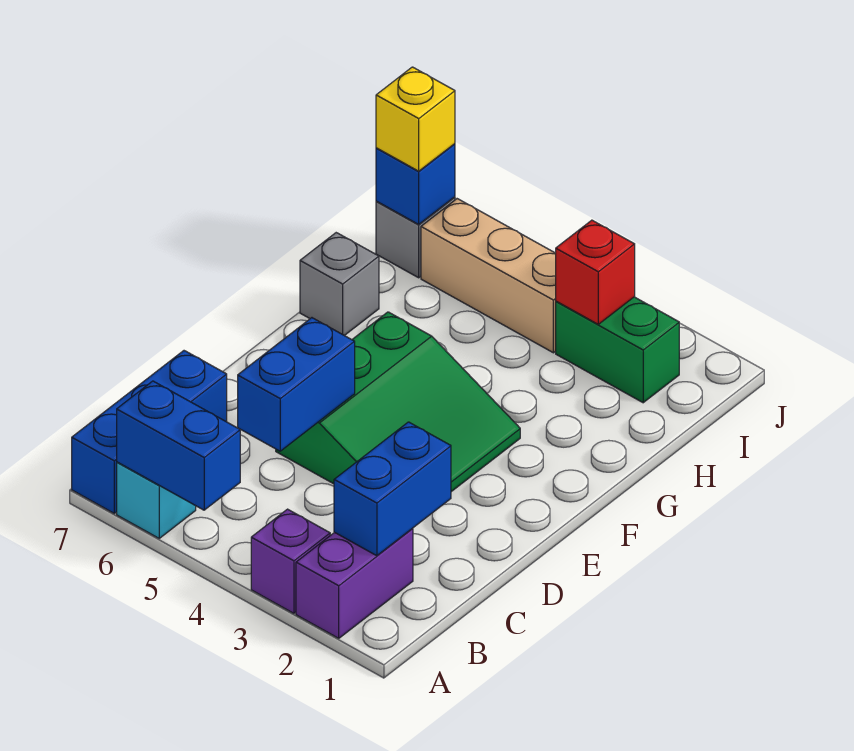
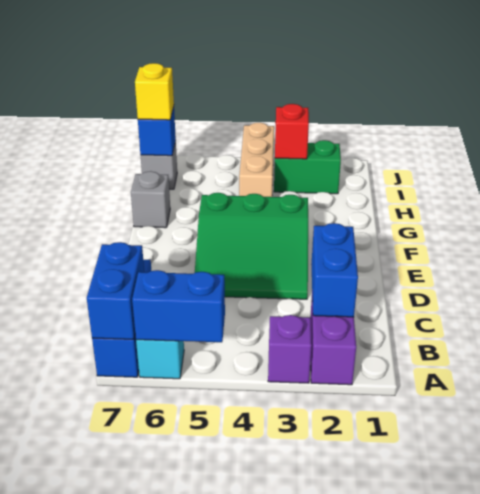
blue 1x2 brick [238,318,355,451] -> blue 1x2 brick moved to [87,242,144,339]
green 3x3 slope [276,312,520,492] -> green 3x3 slope turned to [195,193,308,299]
tan 1x3 brick [421,199,556,353] -> tan 1x3 brick turned to [239,123,274,197]

